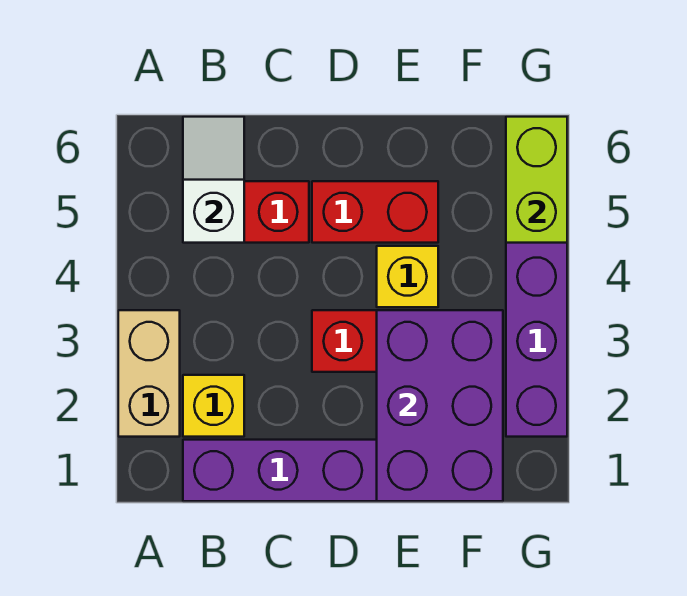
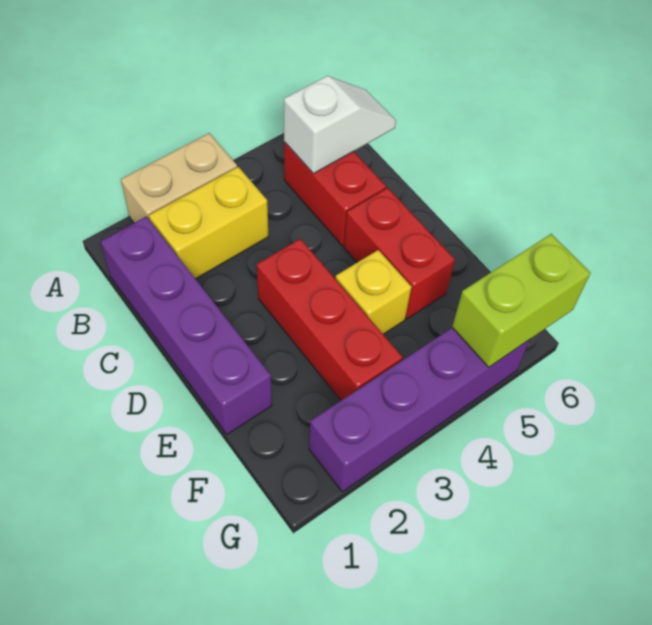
yellow 1x1 brick [183,375,244,437] -> yellow 1x2 brick [149,167,268,279]
purple 2x3 brick [377,310,503,501] -> none

